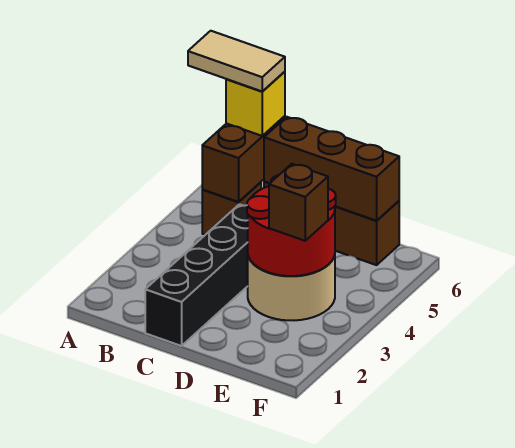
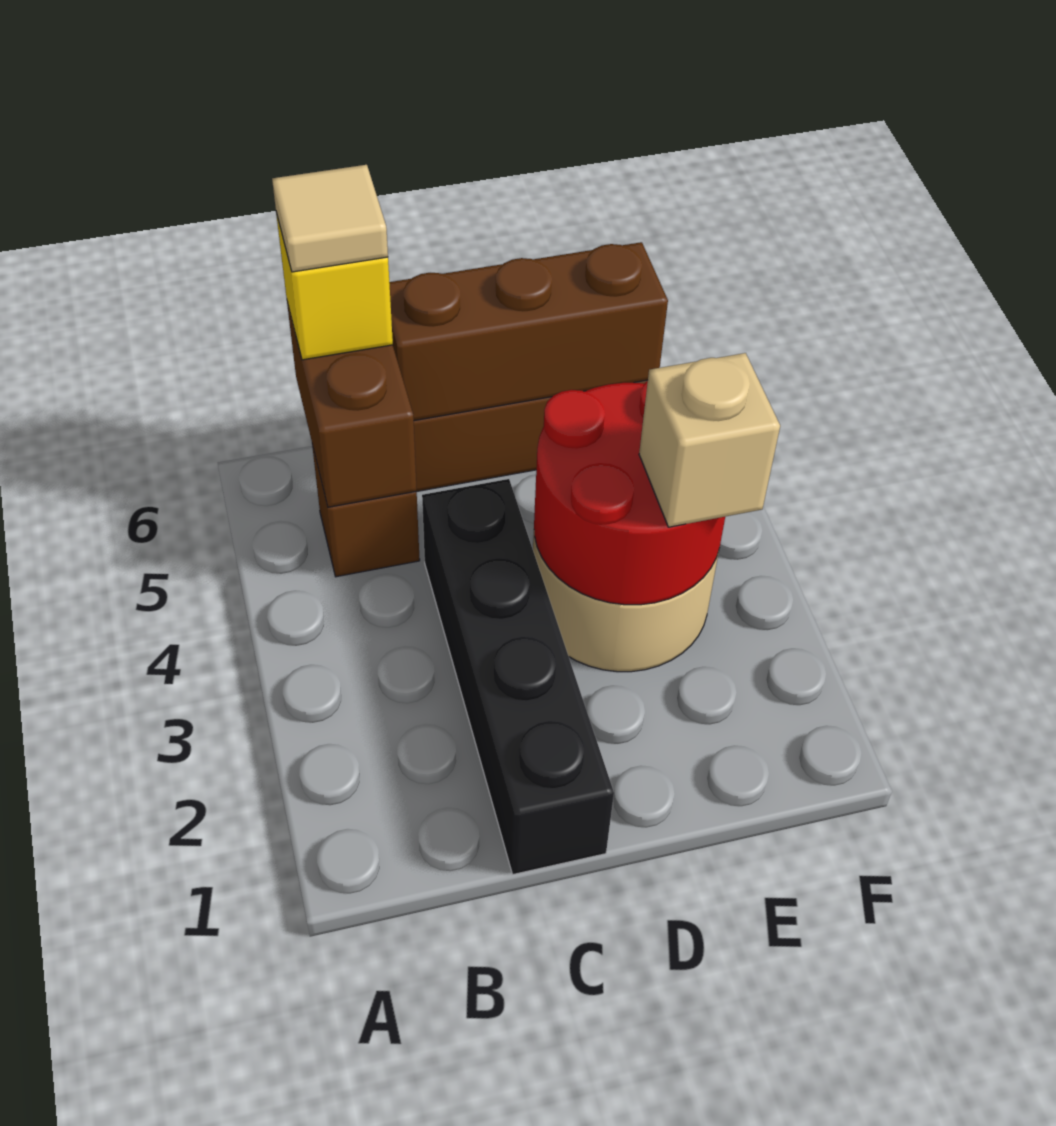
tan 1x2 tile [188,31,285,91] -> tan 1x1 tile [272,165,388,272]
brown 1x1 brick [269,164,328,241] -> tan 1x1 brick [639,353,780,527]

